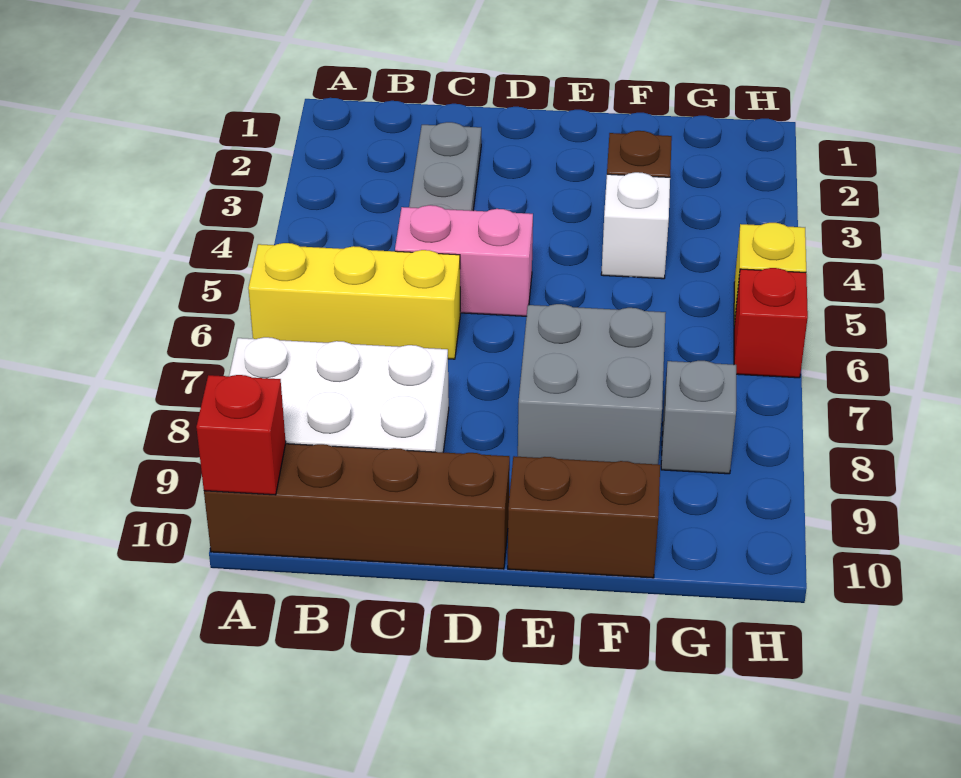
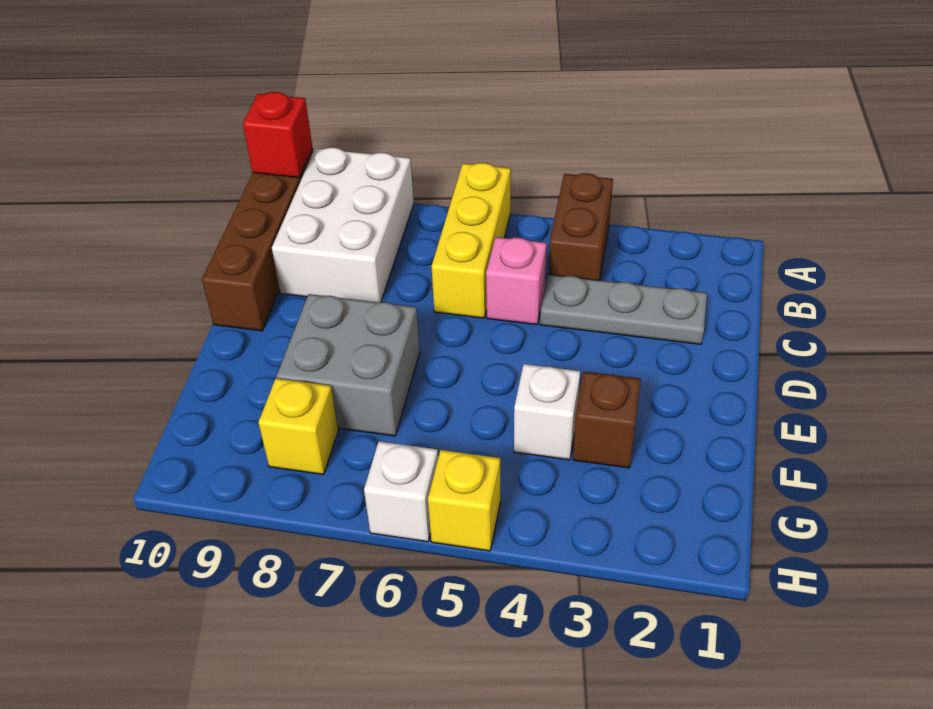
pink 1x2 brick [395,205,533,316] -> pink 1x1 brick [486,237,547,325]
brown 1x2 brick [508,456,660,578] -> brown 1x2 brick moved to [548,173,613,280]
grey 1x1 brick [661,361,736,474] -> yellow 1x1 brick [258,378,338,475]
red 1x1 brick [734,268,808,378] -> white 1x1 brick [364,441,438,542]

